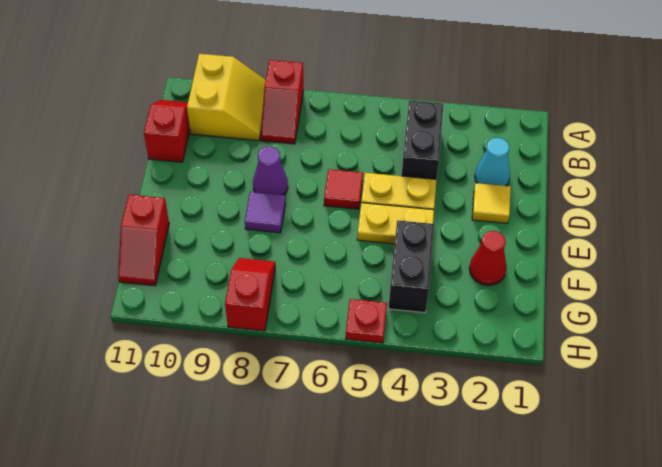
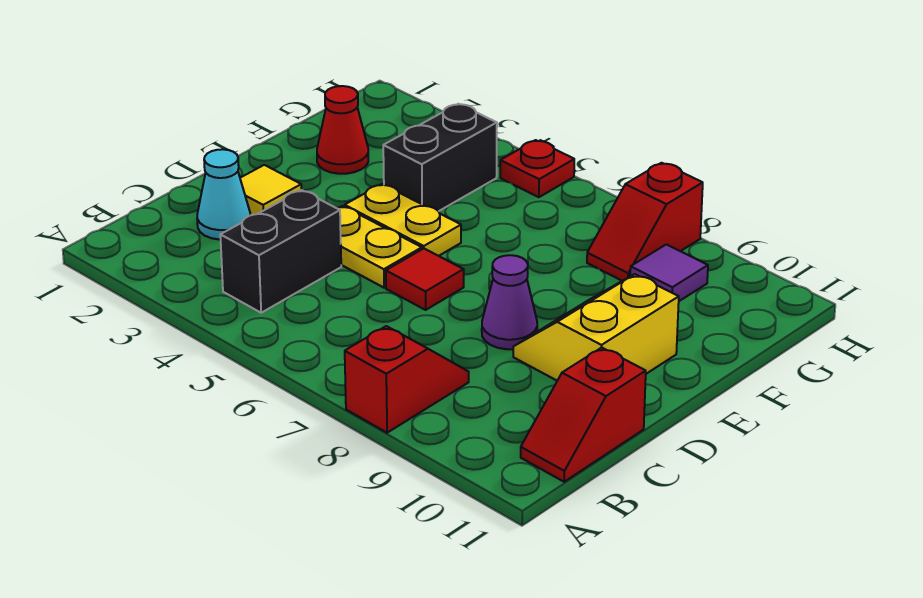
yellow 2x2 slope [187,54,266,141] -> yellow 2x2 slope moved to [513,274,679,381]
purple 1x1 tile [245,192,285,233] -> purple 1x1 tile moved to [630,244,708,301]
red 1x2 slope [118,195,169,286] -> none

